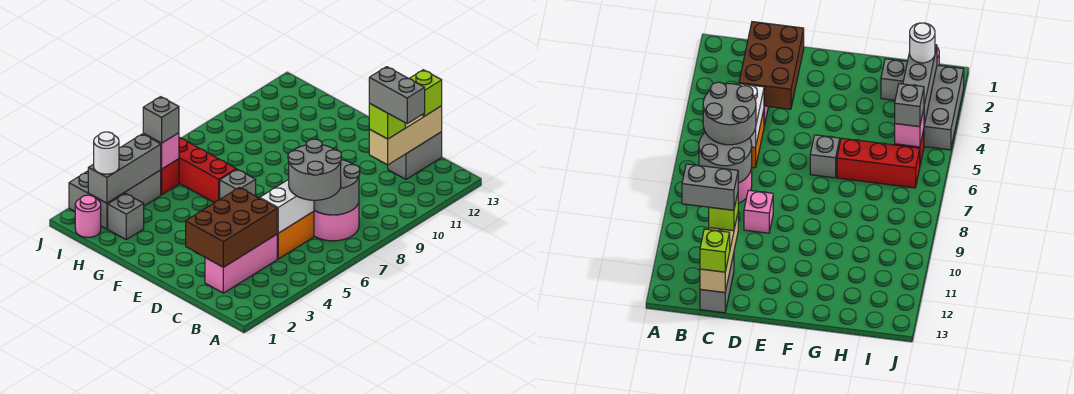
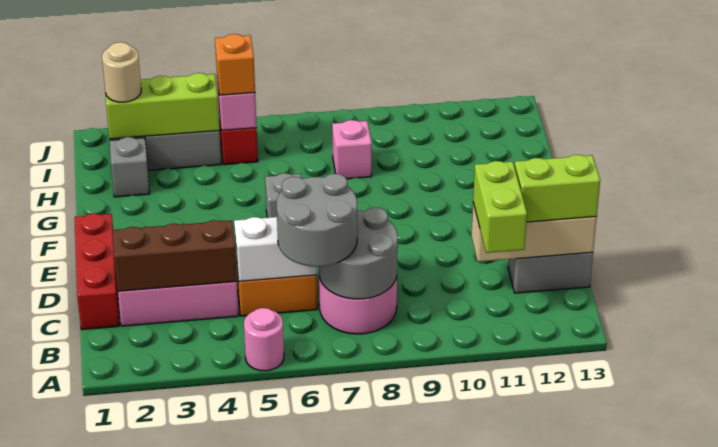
grey 1x2 brick [369,67,425,123] -> none
brown 2x3 brick [186,187,277,267] -> brown 1x3 brick [113,220,237,291]
lime 1x1 brick [369,103,405,139] -> lime 1x2 brick [473,161,527,253]
lime 1x1 brick [409,70,442,116] -> lime 1x2 brick [515,155,600,222]
pink 1x1 brick [744,190,773,233] -> pink 1x1 brick moved to [332,120,372,179]
red 1x3 brick [179,137,236,203] -> red 1x3 brick moved to [75,214,119,329]
pink 1x1 round brick [75,195,101,237] -> pink 1x1 round brick moved to [244,308,284,371]
grey 1x3 brick [88,134,161,203] -> lime 1x3 brick [106,73,220,139]
white 1x1 round brick [94,132,119,174] -> tan 1x1 round brick [102,42,141,102]
grey 1x1 brick [143,97,179,143] -> orange 1x1 brick [215,34,255,95]

